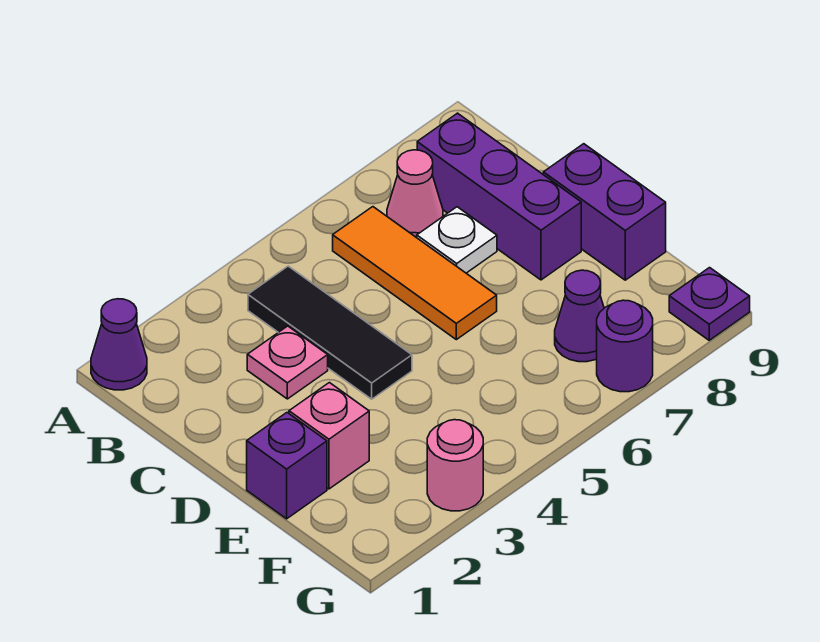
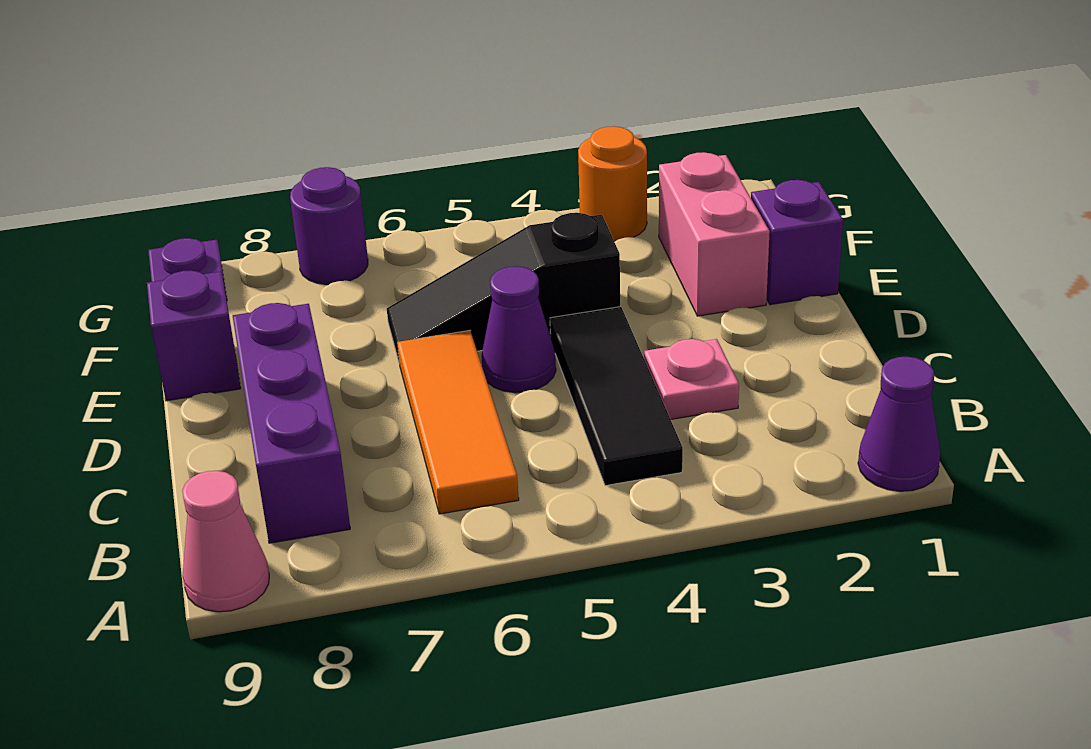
pink 1x1 cone [387,150,443,238] -> pink 1x1 cone moved to [182,471,269,612]
white 1x1 plate [417,207,497,273] -> none
purple 1x2 brick [543,144,666,280] -> purple 1x1 brick [147,270,241,401]
pink 1x1 brick [289,383,369,489] -> pink 1x2 brick [659,152,770,316]
none -> black 1x3 slope [387,213,620,361]
purple 1x1 cone [555,270,604,362] -> purple 1x1 cone moved to [481,266,556,393]
pink 1x1 round brick [427,420,483,511] -> orange 1x1 round brick [578,126,647,241]

